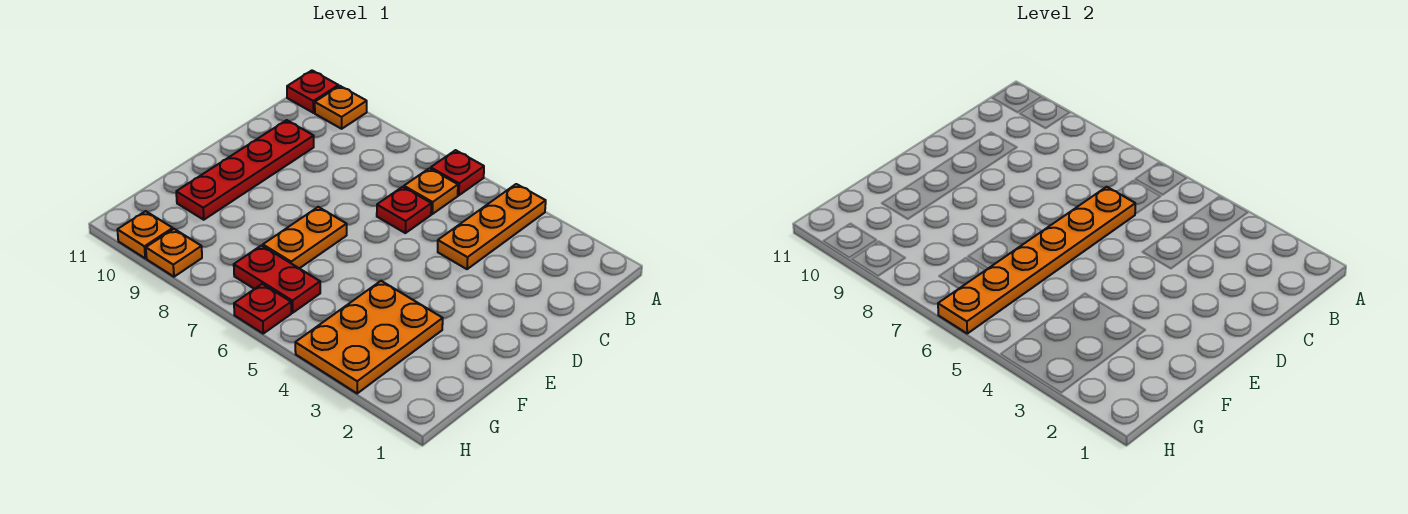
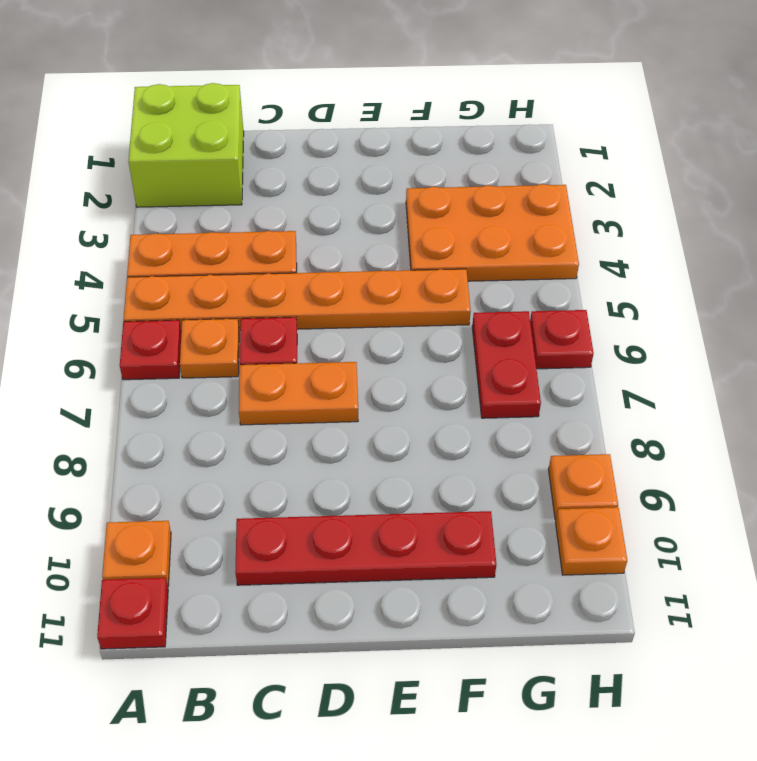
none -> lime 2x2 brick [128,83,244,207]
orange 1x6 plate [938,187,1135,333] -> orange 1x6 plate moved to [124,269,471,331]
orange 1x2 plate [263,207,347,268] -> orange 1x2 plate moved to [239,362,358,425]

